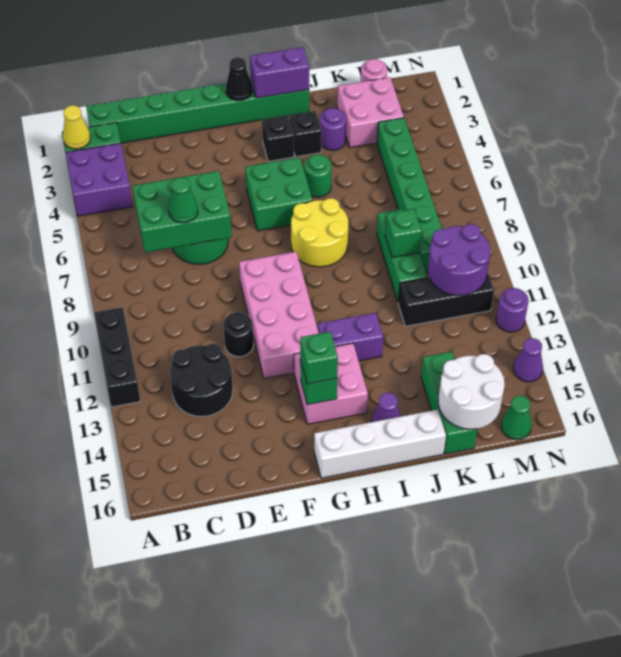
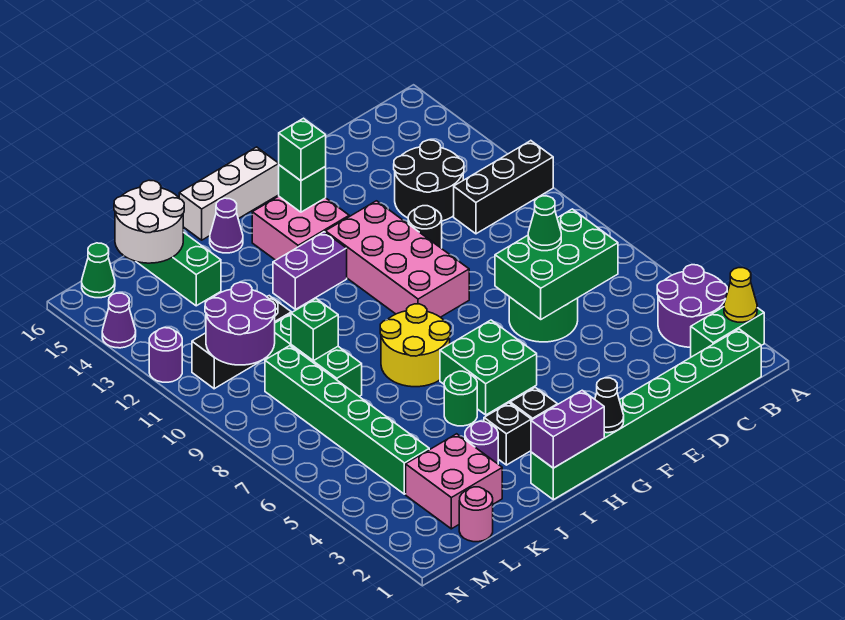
purple 2x2 brick [66,143,133,216] -> purple 2x2 round brick [657,265,727,347]
black 1x3 brick [94,307,140,407] -> black 1x3 brick turned to [454,141,553,234]
white 1x4 brick [314,410,446,478] -> white 1x3 brick [179,147,279,240]

